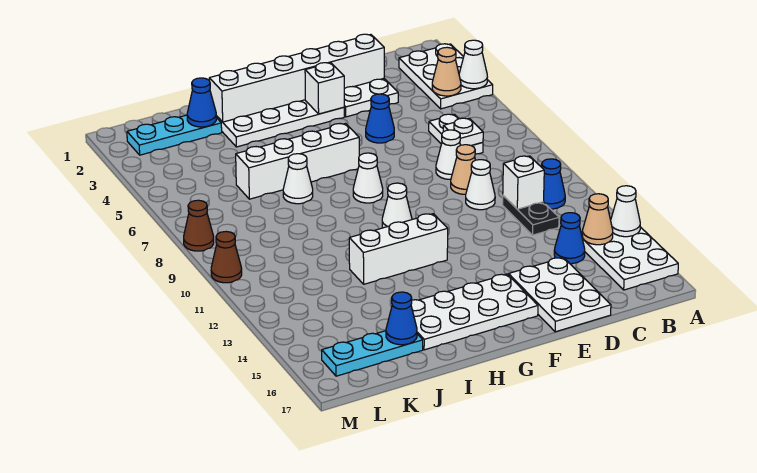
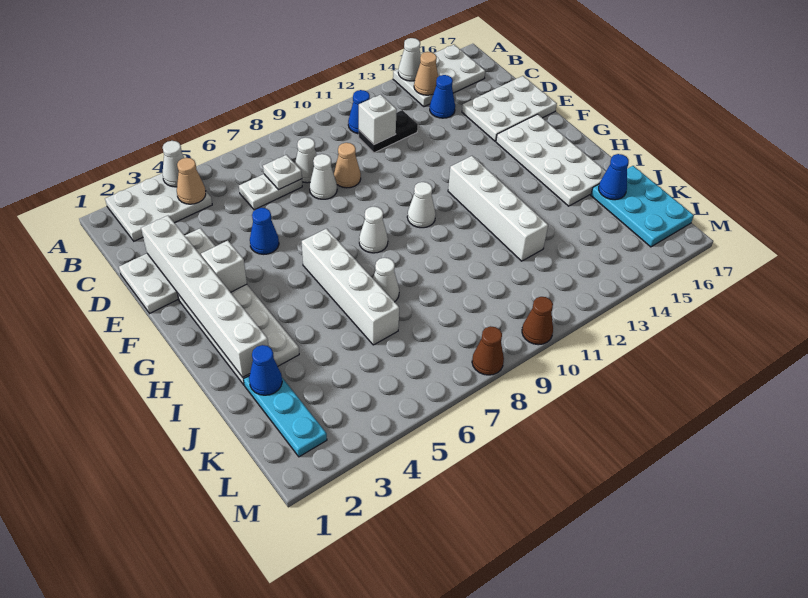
white 1x1 cone [466,160,495,210] -> white 1x1 cone moved to [295,137,317,183]
white 1x3 brick [349,214,448,284] -> white 1x4 brick [448,156,548,261]
cyan 1x3 plate [322,331,423,376] -> cyan 2x3 plate [591,166,694,247]

